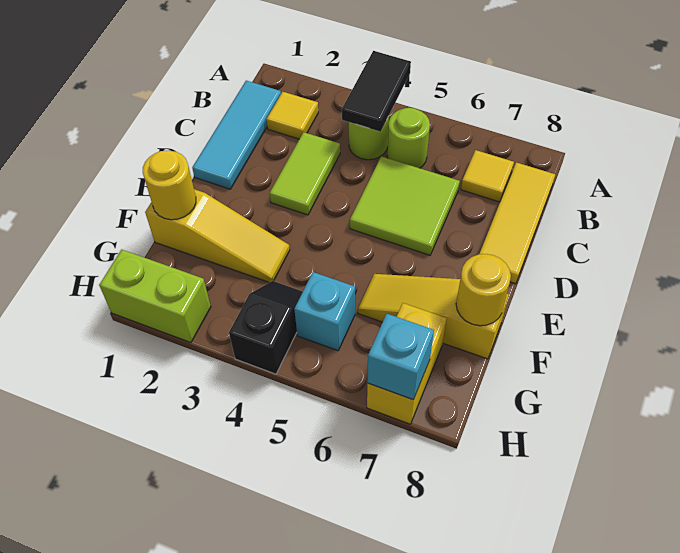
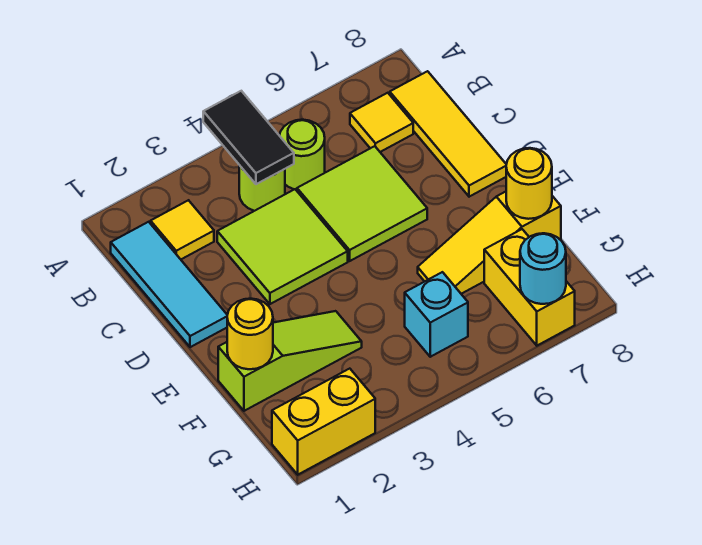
lime 1x2 tile [270,132,340,215] -> lime 2x2 tile [217,189,348,304]
yellow 1x3 slope [145,189,290,283] -> lime 1x3 slope [218,311,362,411]
black 1x2 slope [229,281,303,374] -> none
lime 1x2 brick [99,250,211,343] -> yellow 1x2 brick [272,369,375,475]
cyan 1x1 brick [367,314,434,400] -> cyan 1x1 round brick [520,233,566,304]

